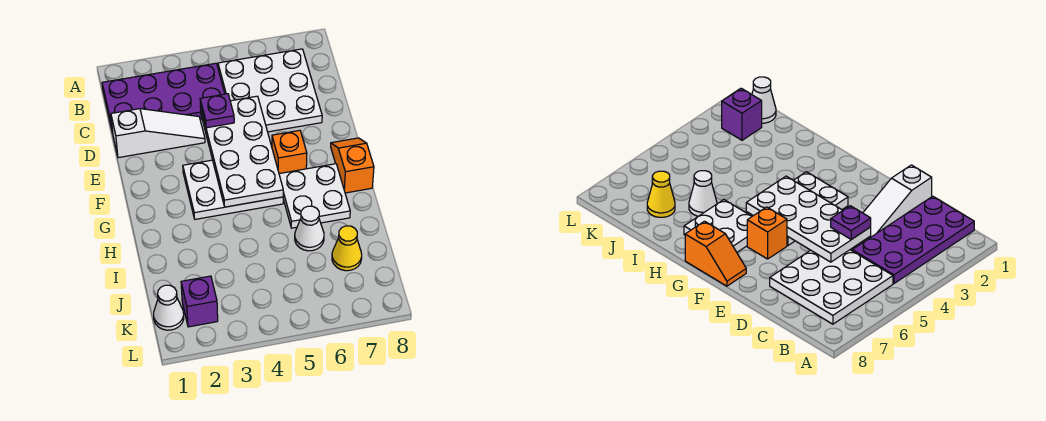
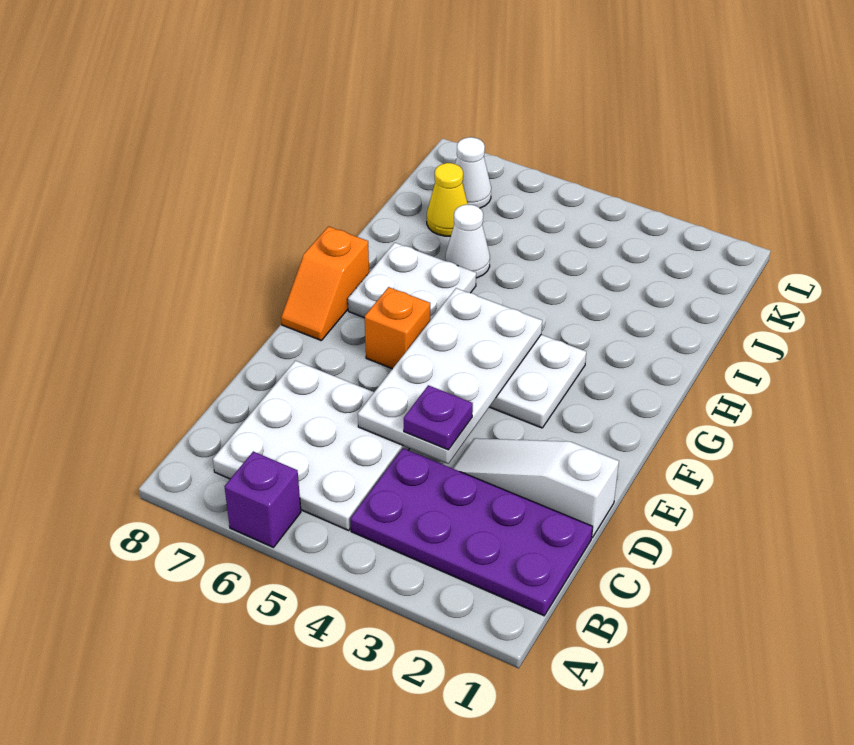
white 1x1 cone [154,285,184,330] -> white 1x1 cone moved to [455,137,491,208]
purple 1x1 brick [181,276,218,327] -> purple 1x1 brick moved to [225,451,301,548]

